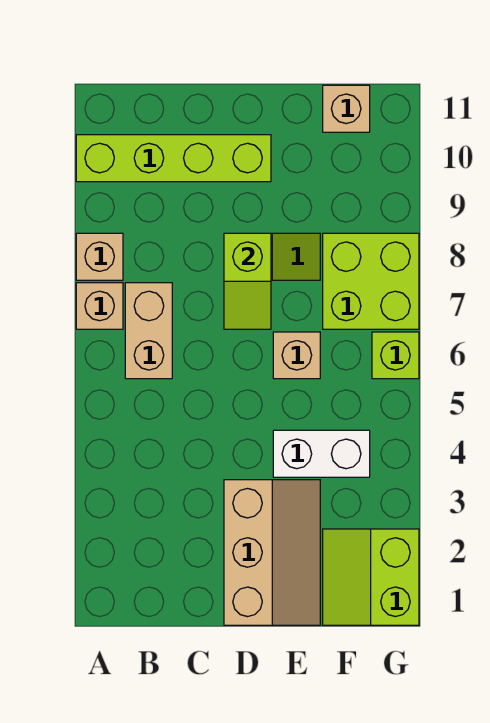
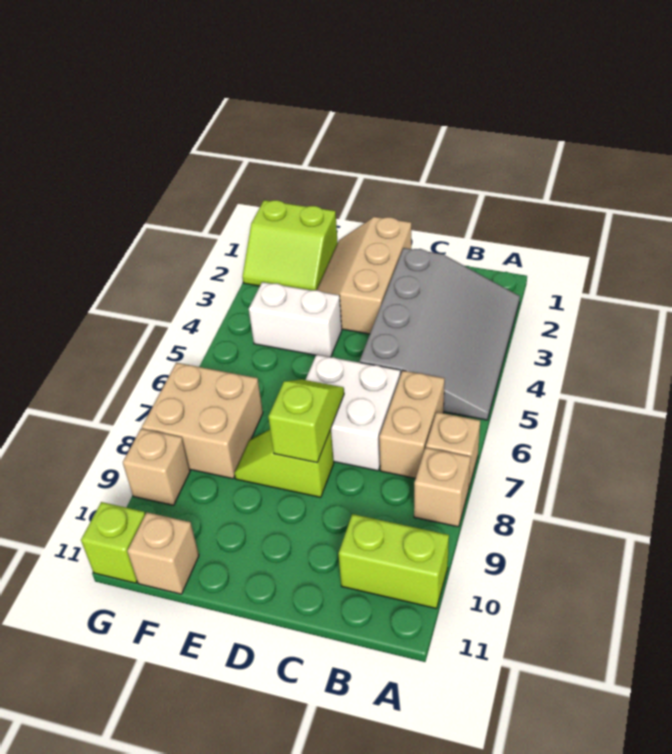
none -> grey 3x4 slope [360,248,520,420]
lime 1x4 brick [76,135,271,182] -> lime 1x2 brick [339,514,449,609]
none -> white 2x2 brick [306,355,400,471]
tan 1x1 brick [273,332,320,379] -> tan 1x1 brick moved to [123,429,190,505]
lime 2x2 slope [323,529,419,625] -> lime 2x2 slope turned to [242,200,338,290]
lime 2x2 brick [323,233,419,329] -> tan 2x2 brick [142,363,263,479]
lime 1x1 brick [372,332,419,379] -> lime 1x1 brick moved to [81,502,145,583]

